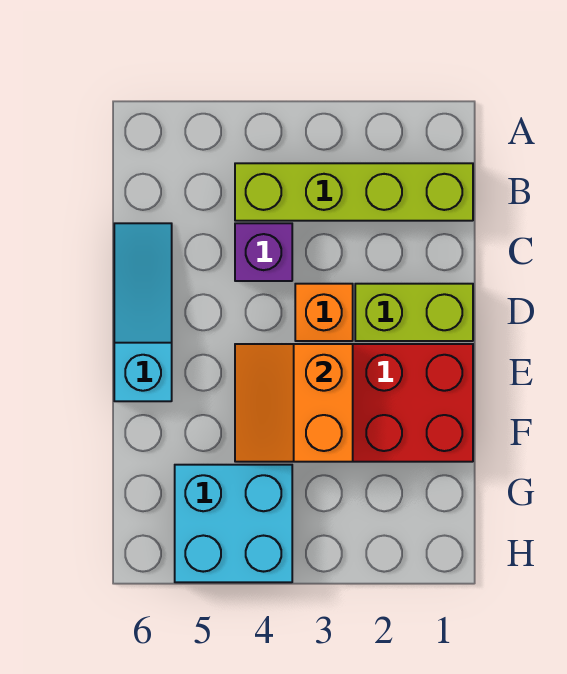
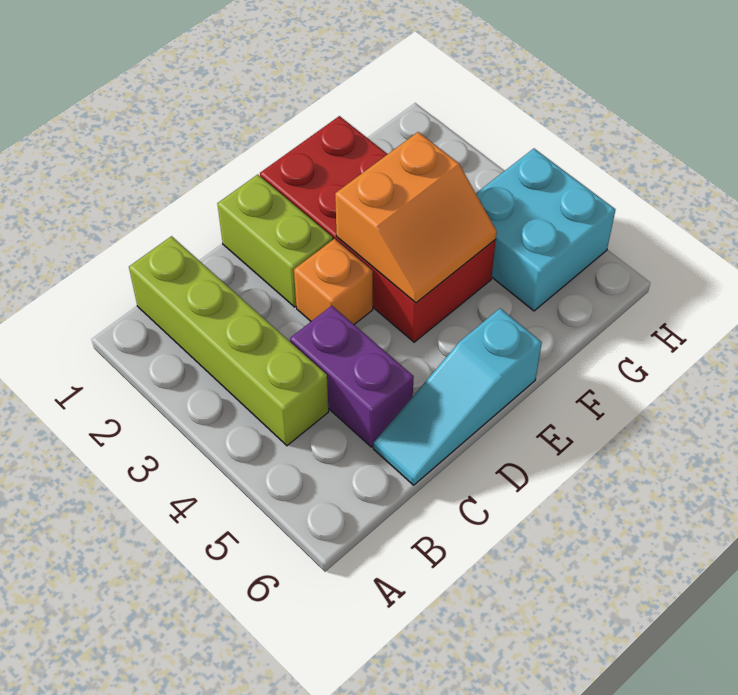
purple 1x1 brick [235,223,292,281] -> purple 1x2 brick [290,306,414,447]

